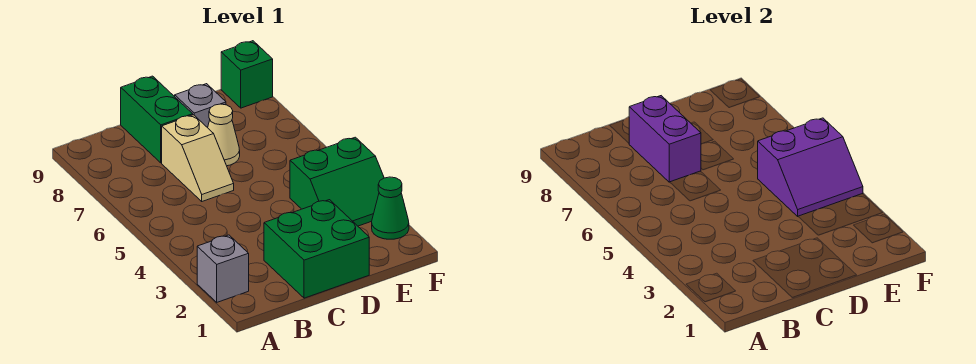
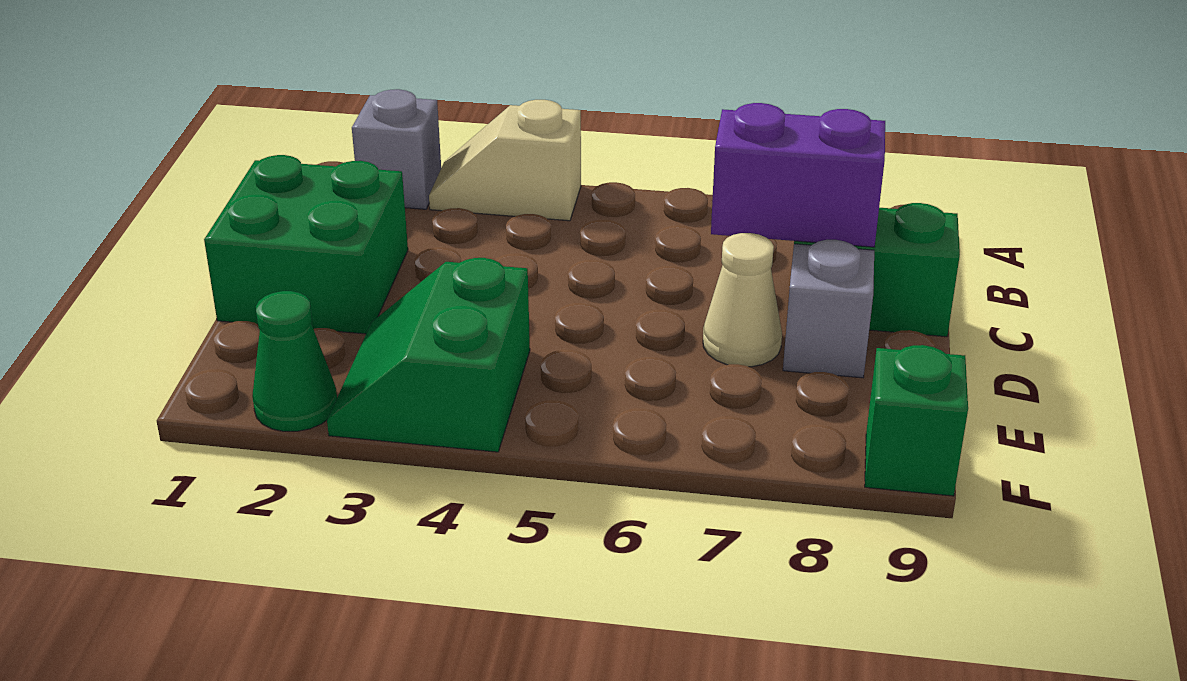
tan 1x2 slope [162,115,234,201] -> tan 1x2 slope moved to [429,100,581,221]
purple 2x2 slope [758,118,863,216] -> none

